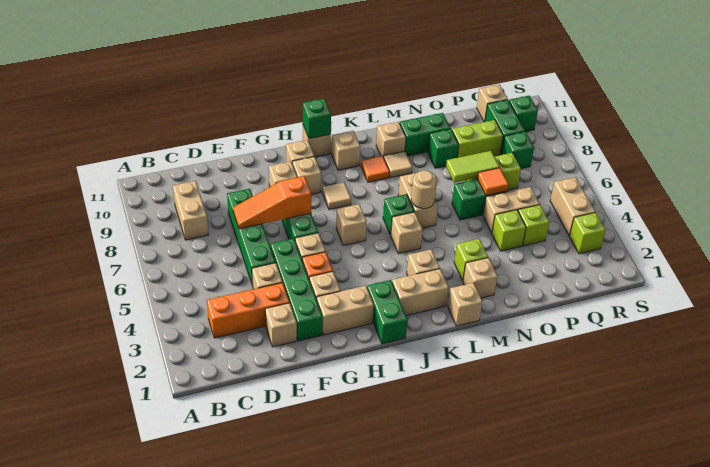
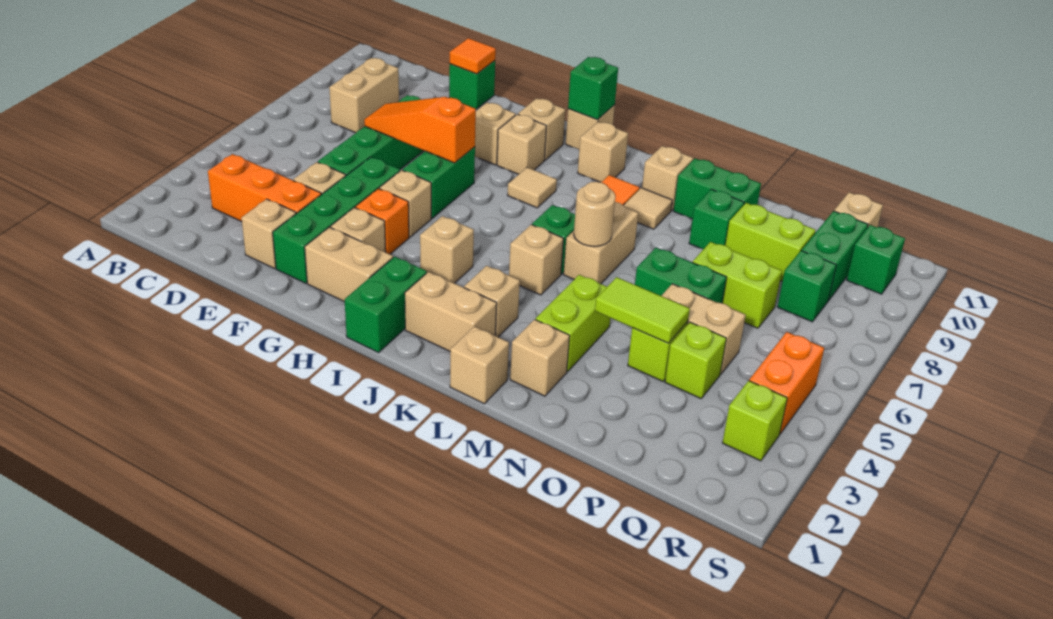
none -> green 1x1 brick [449,61,495,109]
tan 1x1 brick [336,204,367,246] -> tan 1x1 brick moved to [420,216,474,283]
lime 1x1 brick [454,239,488,280] -> lime 1x2 brick [535,275,610,372]
lime 1x2 tile [446,151,500,183] -> lime 1x2 tile moved to [595,277,690,343]
orange 1x1 tile [477,168,509,195] -> orange 1x1 tile moved to [450,38,496,74]
tan 1x2 brick [550,177,595,235] -> orange 1x2 brick [749,332,824,434]

